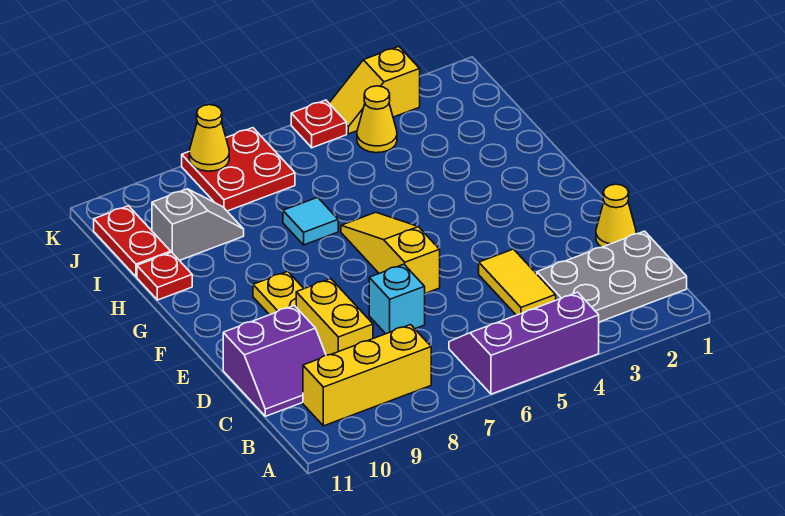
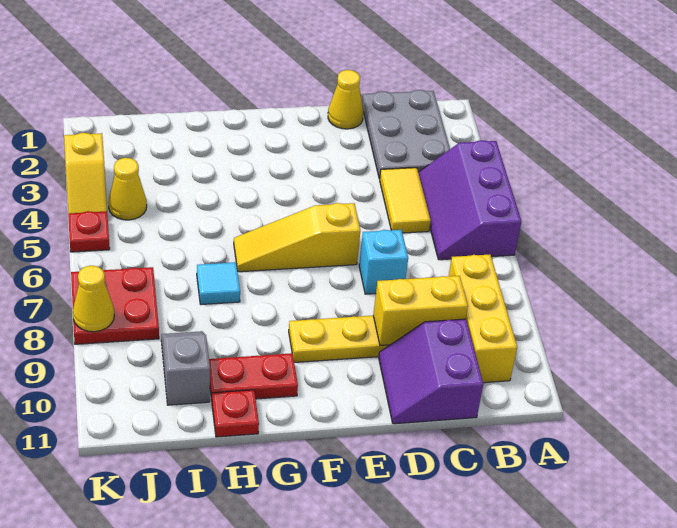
yellow 1x2 tile [479,249,556,315] -> yellow 1x2 tile turned to [380,168,431,233]
purple 2x2 slope [223,306,326,416] -> purple 2x2 slope turned to [379,319,483,424]
red 1x2 plate [94,206,171,277] -> red 1x2 plate moved to [209,353,298,400]

